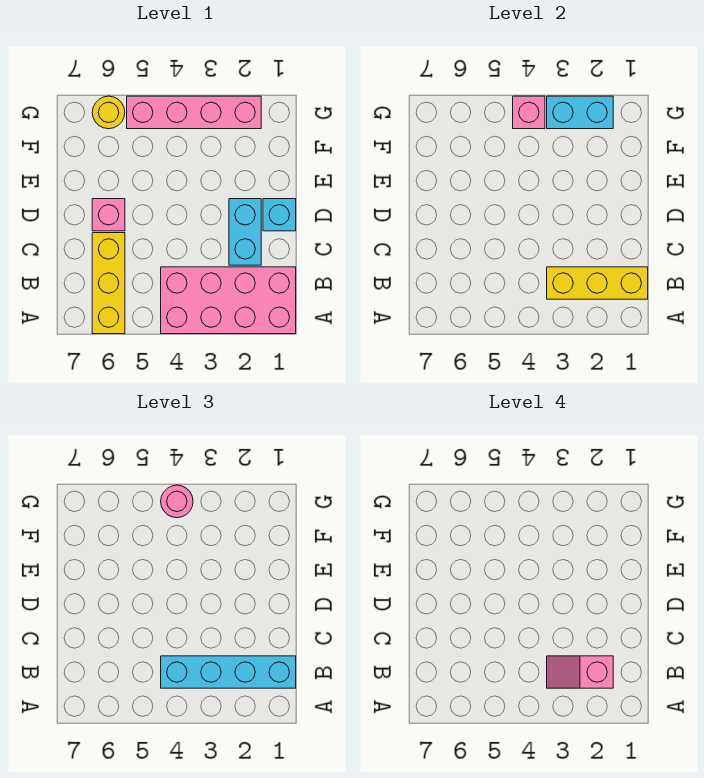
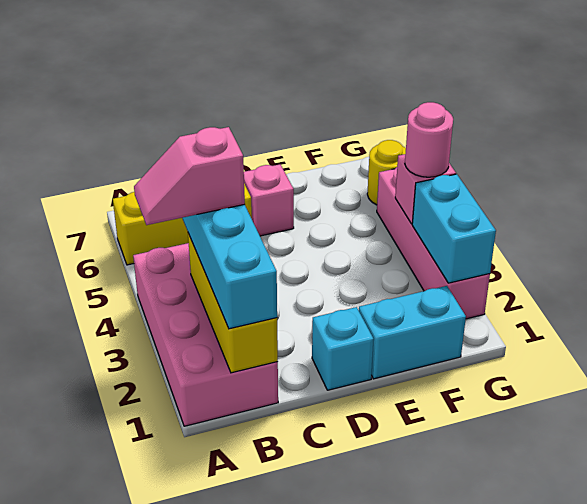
pink 1x2 slope [547,656,613,688] -> pink 1x2 slope turned to [134,127,245,225]
cyan 1x2 brick [229,199,261,265] -> cyan 1x2 brick moved to [359,286,466,379]

